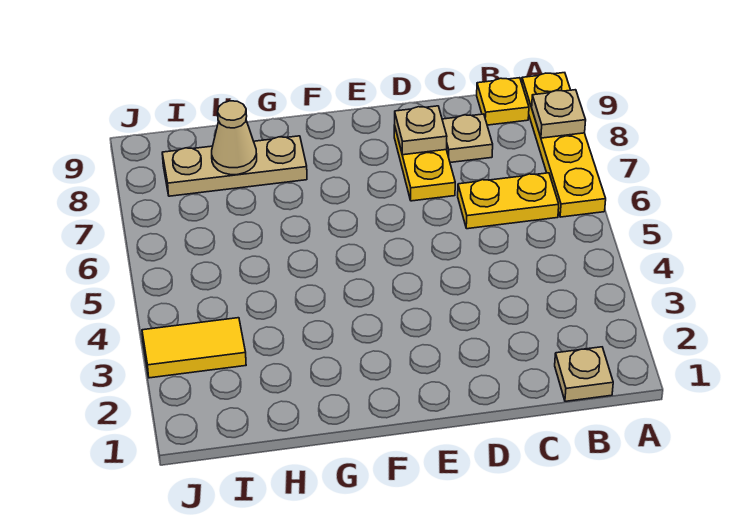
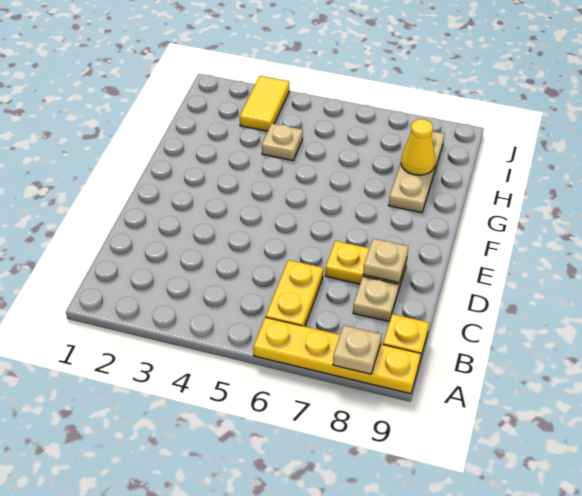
tan 1x1 plate [555,347,613,401] -> tan 1x1 plate moved to [262,124,303,161]
tan 1x1 cone [212,101,257,175] -> yellow 1x1 cone [401,119,435,175]

